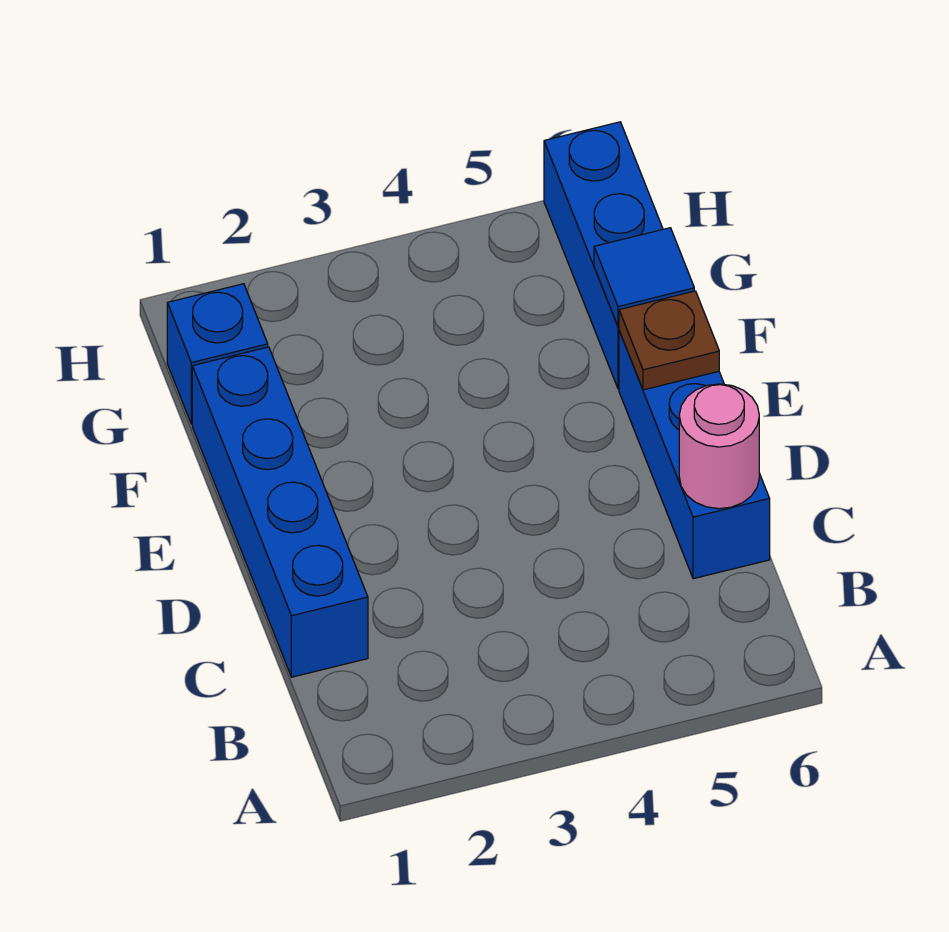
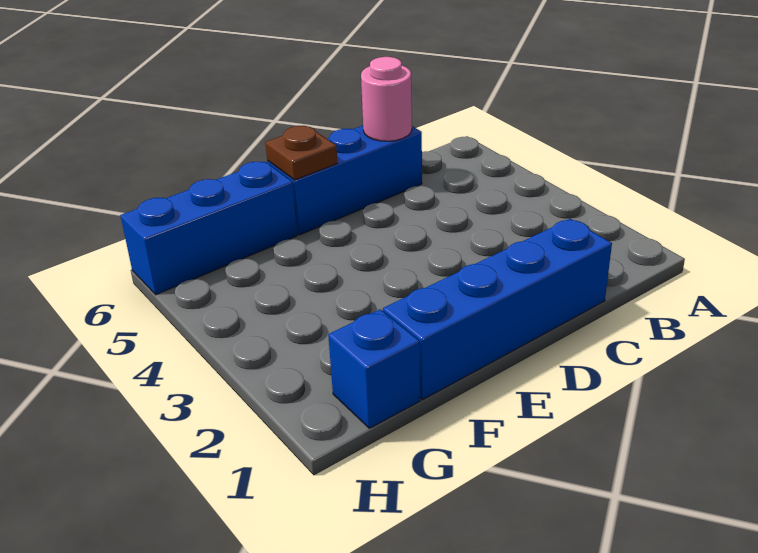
blue 1x1 tile [594,228,694,327] -> none

